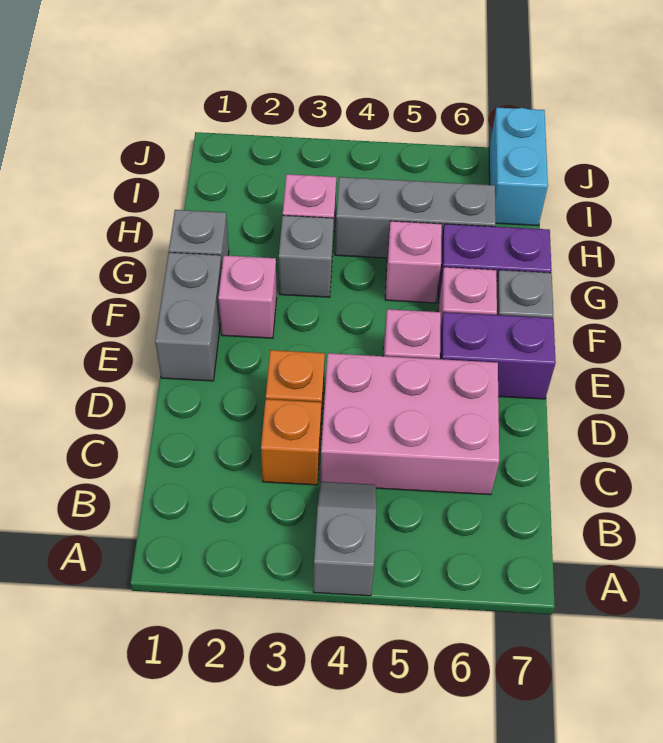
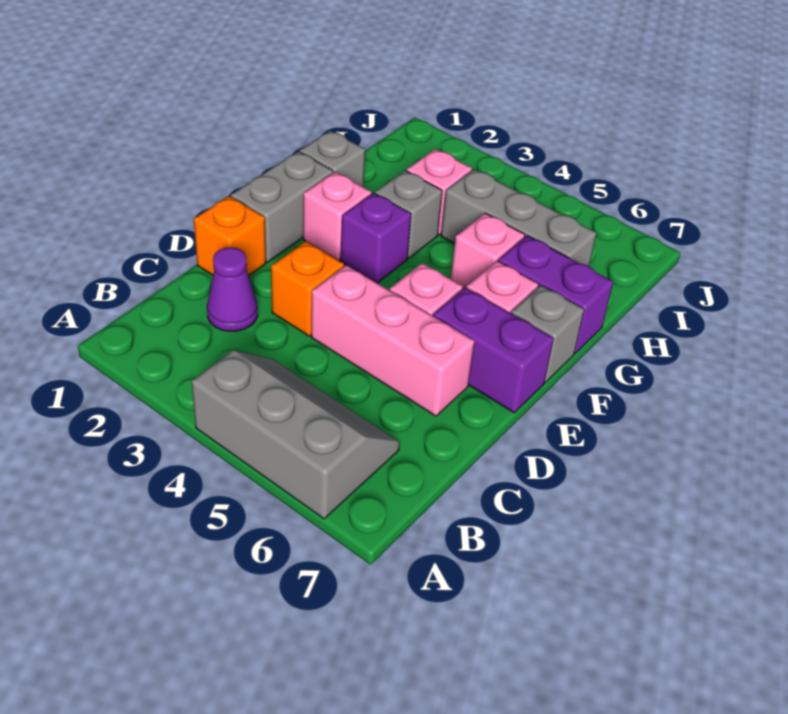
grey 1x2 slope [313,482,376,596] -> grey 2x3 slope [191,350,400,519]
none -> purple 1x1 cone [207,247,258,331]
orange 1x1 brick [261,399,321,485] -> orange 1x1 brick moved to [194,196,266,276]
pink 2x3 brick [320,353,499,495] -> pink 1x3 brick [311,265,475,416]
none -> purple 1x1 brick [341,193,411,283]
cyan 1x2 brick [489,107,548,226] -> none

